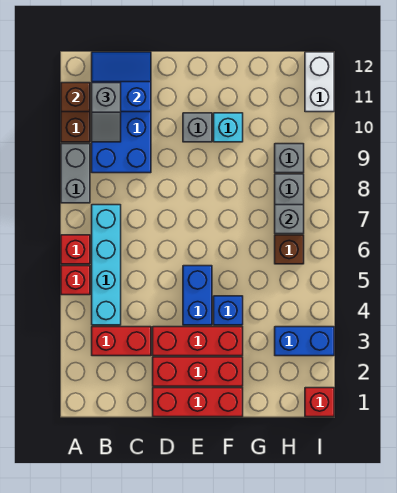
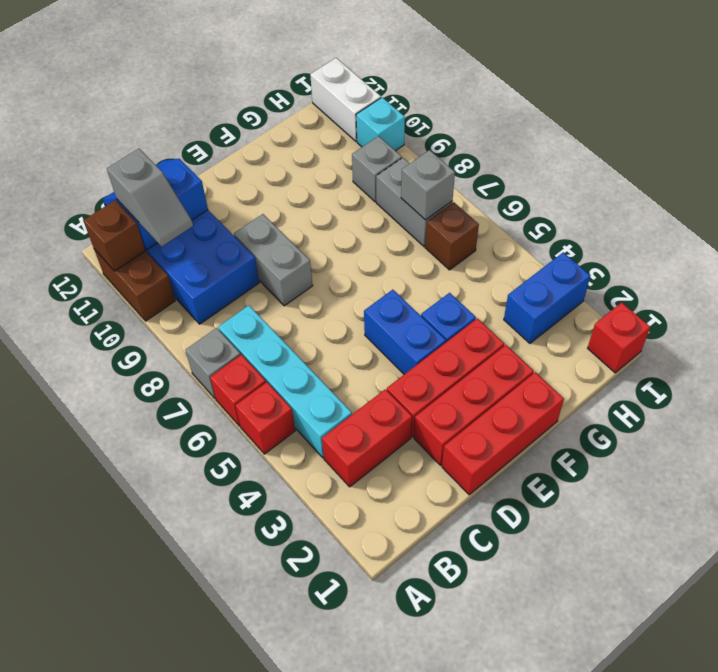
grey 1x2 brick [61,144,90,203] -> grey 1x2 brick moved to [234,214,313,306]
grey 1x1 brick [183,113,212,142] -> grey 1x1 brick moved to [185,328,241,398]
cyan 1x1 brick [214,113,243,142] -> cyan 1x1 brick moved to [356,97,405,151]

